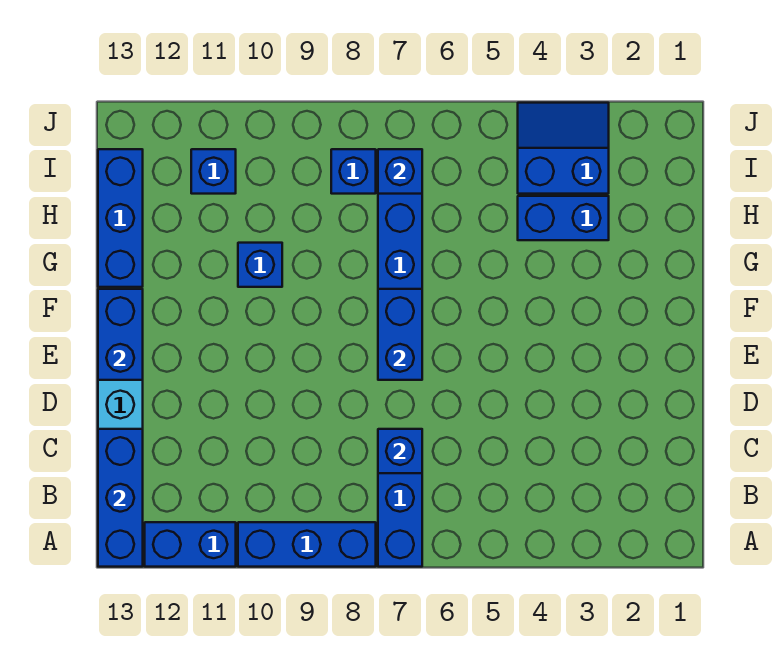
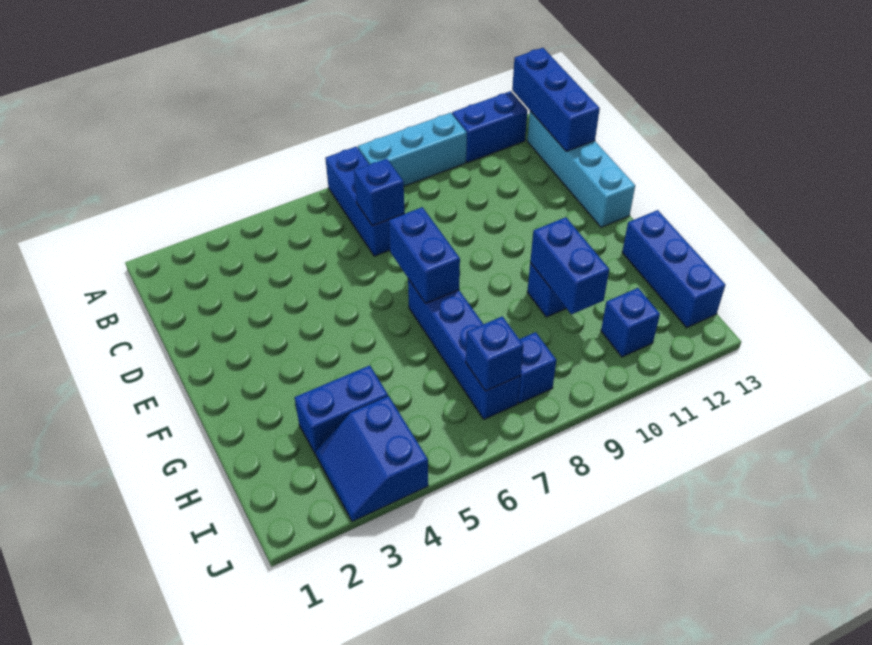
blue 1x3 brick [238,522,376,567] -> cyan 1x3 brick [358,113,467,186]
blue 1x2 brick [98,289,143,380] -> blue 1x2 brick moved to [530,217,609,314]
blue 2x2 slope [518,103,609,194] -> blue 2x2 slope turned to [316,396,428,521]

